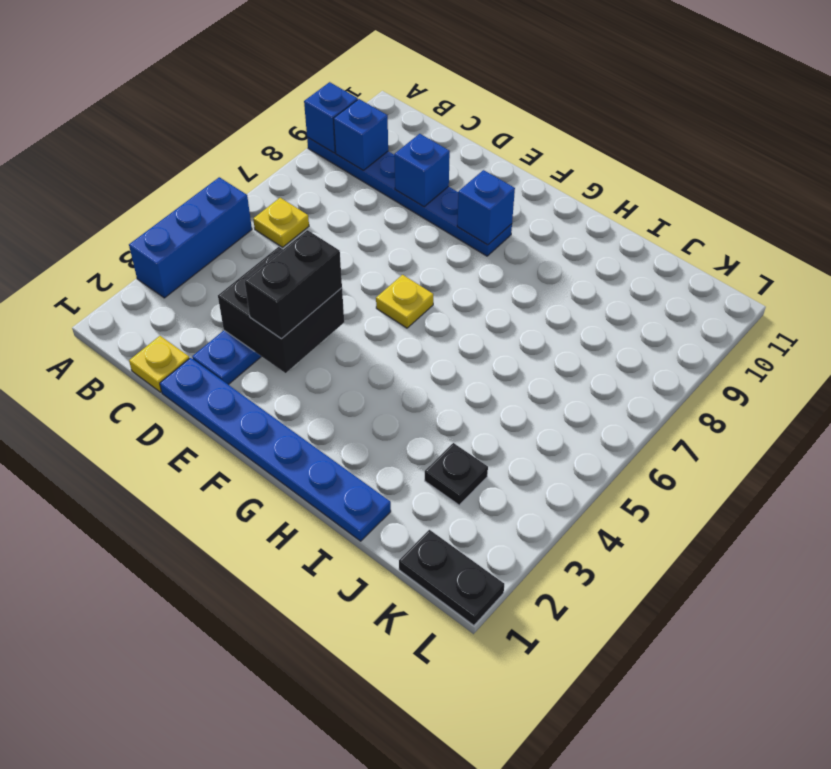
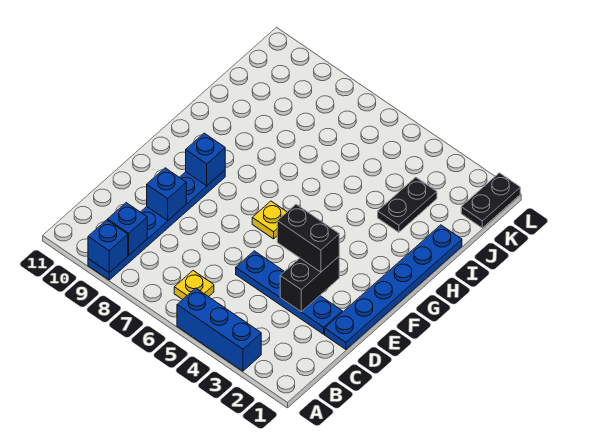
yellow 1x1 plate [129,336,189,392] -> none
black 2x2 brick [218,247,344,373] -> black 1x2 brick [280,257,339,312]
black 1x1 plate [425,443,488,505] -> black 1x2 plate [378,177,437,232]

